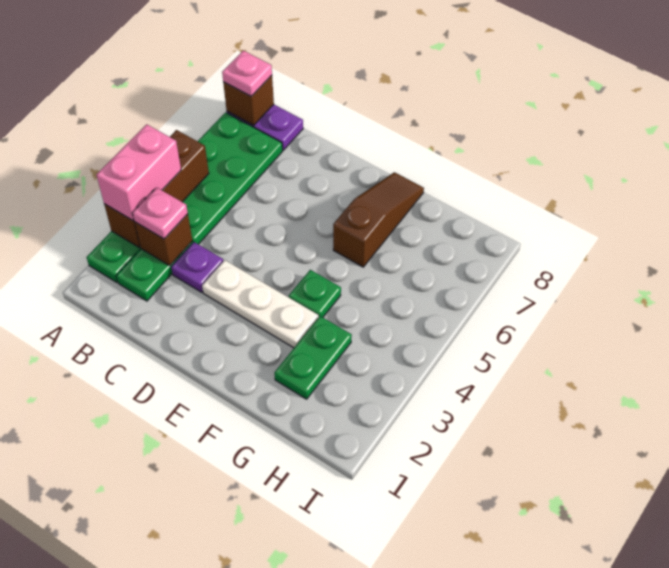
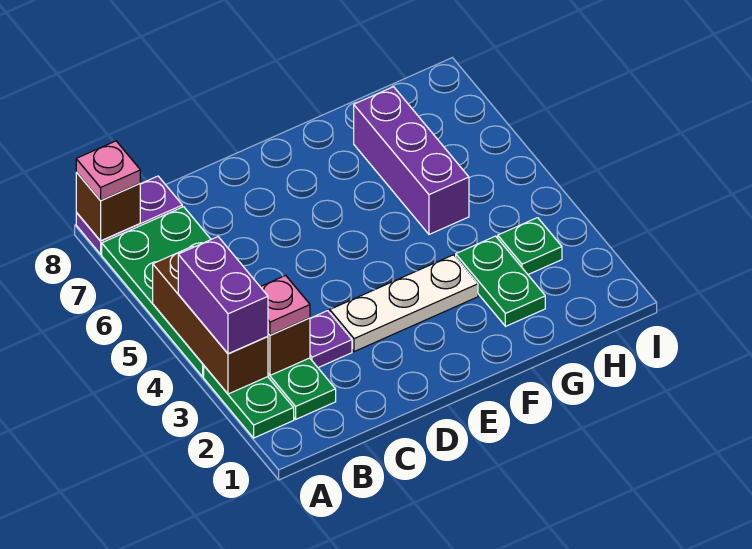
pink 1x2 brick [96,124,181,221] -> purple 1x2 brick [178,237,268,354]
green 1x1 plate [289,270,341,317] -> green 1x1 plate moved to [498,218,562,274]
brown 1x3 slope [333,172,424,267] -> none
none -> purple 1x3 brick [354,87,469,234]

